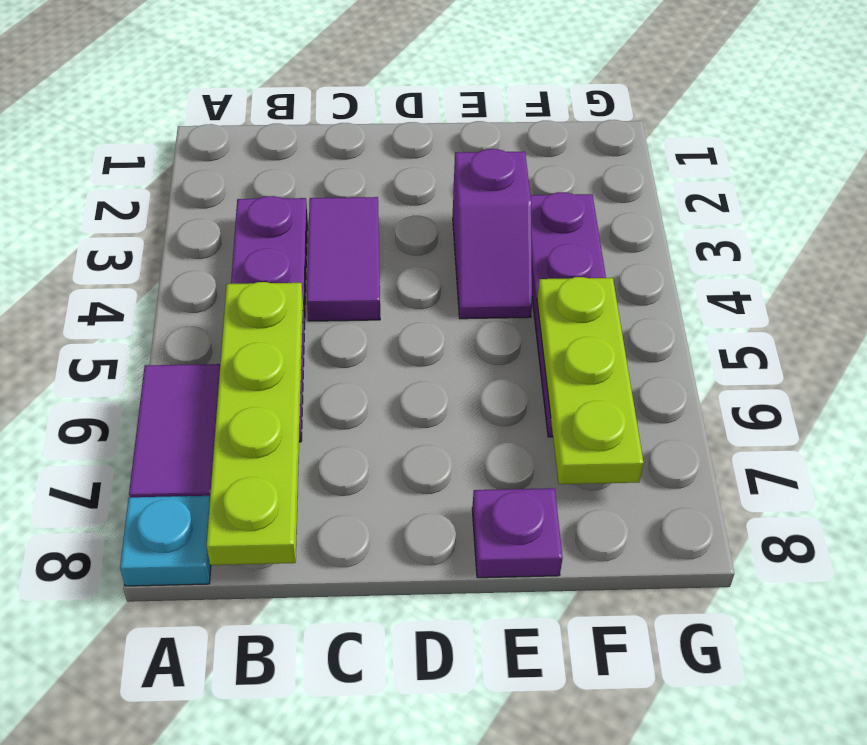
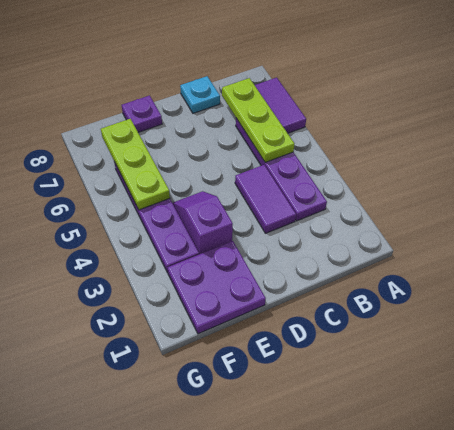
cyan 1x1 plate [120,496,211,586] -> cyan 1x1 plate moved to [180,76,220,113]
lime 1x4 plate [206,282,303,565] -> lime 1x3 plate [222,78,294,162]
none -> purple 2x2 plate [168,241,266,334]

